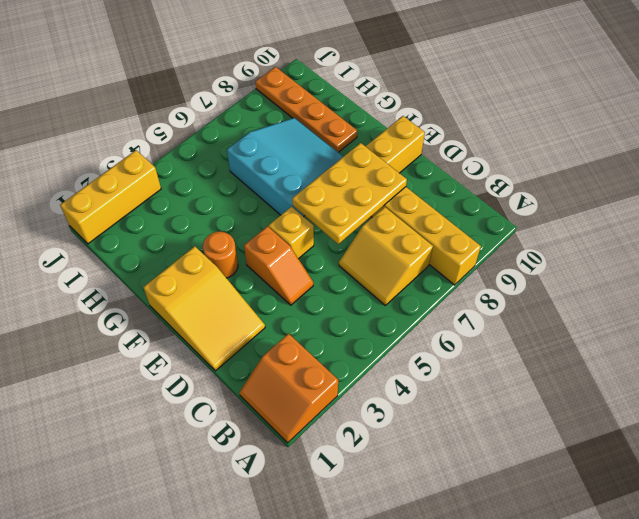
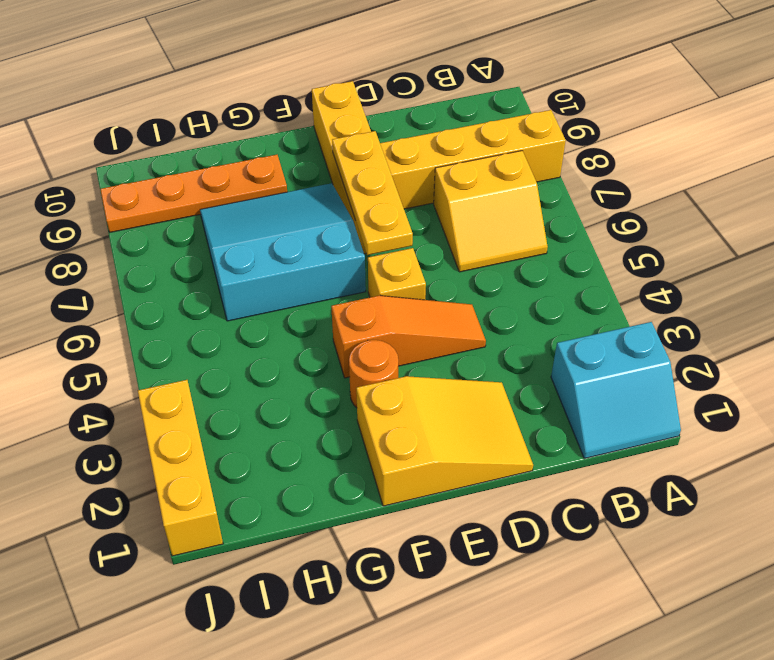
orange 2x2 slope [239,334,338,443] -> cyan 2x2 slope [551,322,681,458]
orange 1x2 slope [244,226,313,305] -> orange 1x3 slope [331,296,486,378]
yellow 2x3 plate [292,143,407,244] -> yellow 1x3 plate [332,131,413,255]

